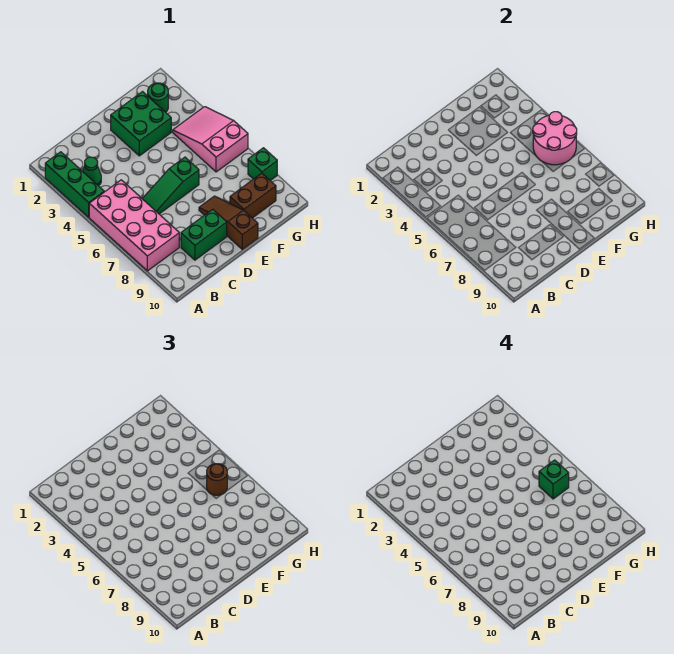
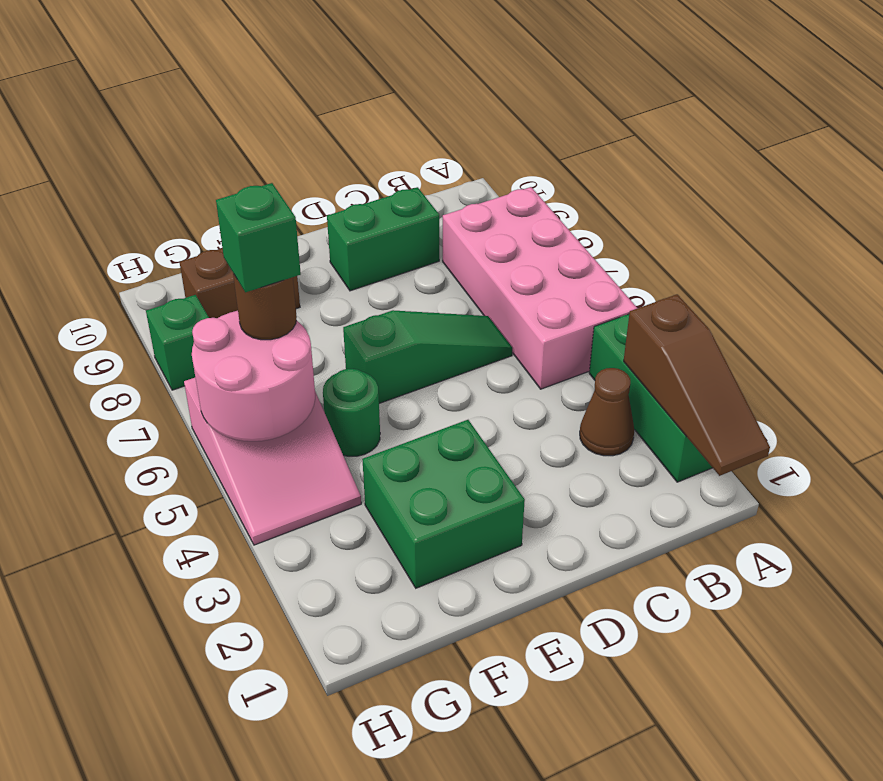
green 1x1 cone [83,157,101,186] -> brown 1x1 cone [580,368,634,456]
brown 1x3 slope [199,196,258,249] -> brown 1x3 slope moved to [624,294,770,476]
green 1x1 round brick [148,83,168,112] -> green 1x1 round brick moved to [323,369,380,456]

